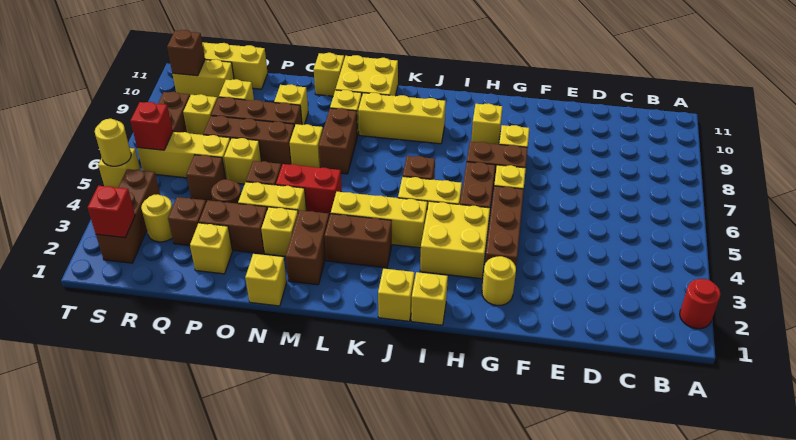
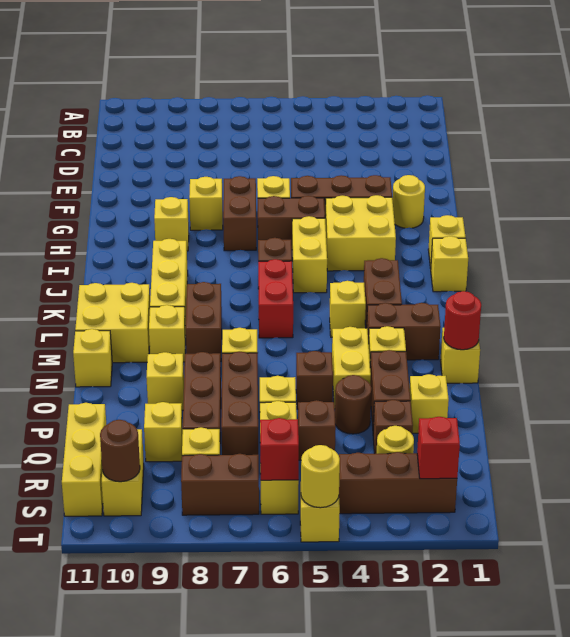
red 1x1 round brick [680,279,720,329] -> red 1x1 round brick moved to [444,291,481,350]
yellow 1x3 brick [331,192,427,248] -> yellow 1x1 brick [330,281,366,337]
red 1x2 brick [276,164,342,215] -> red 1x2 brick moved to [258,259,293,338]
brown 1x2 brick [319,108,358,174] -> brown 1x2 brick turned to [185,282,222,362]
brown 1x1 brick [167,30,205,76] -> brown 1x1 round brick [100,420,140,482]

